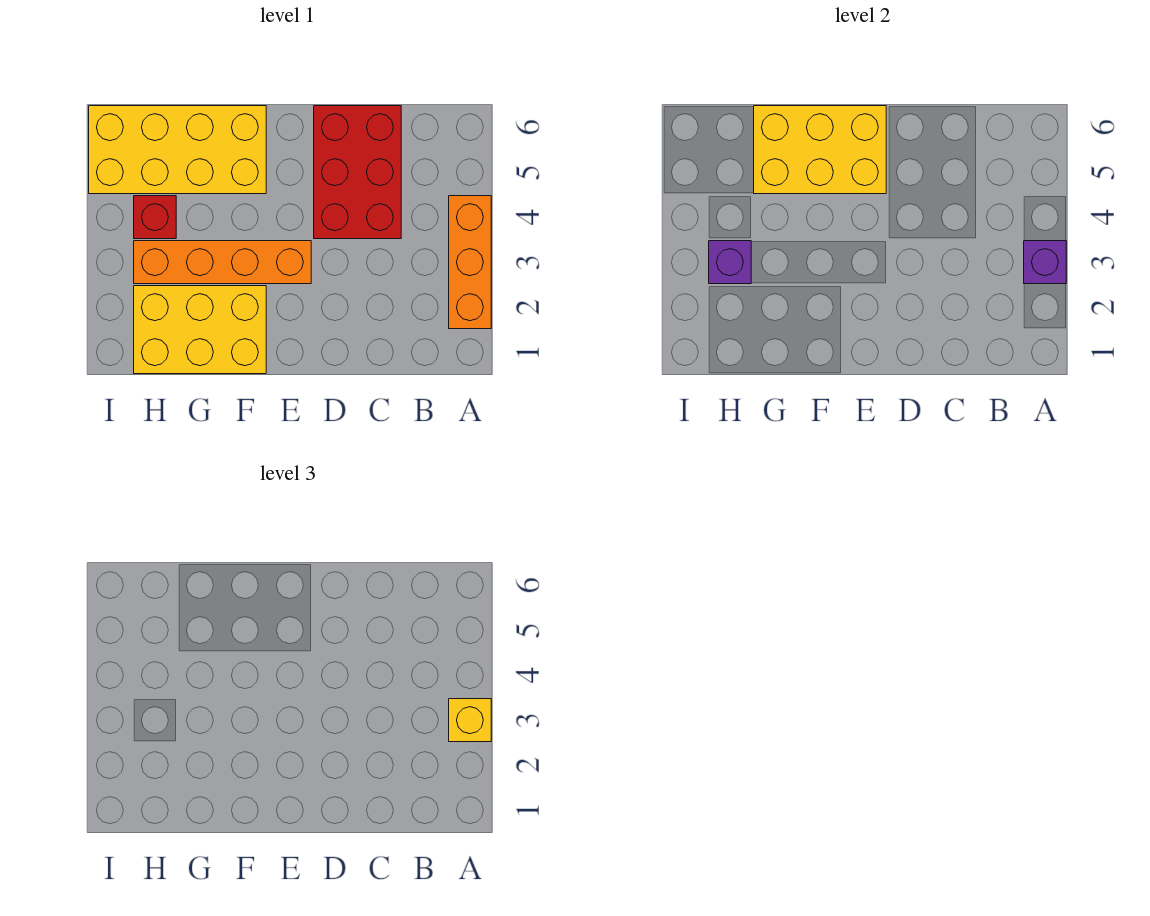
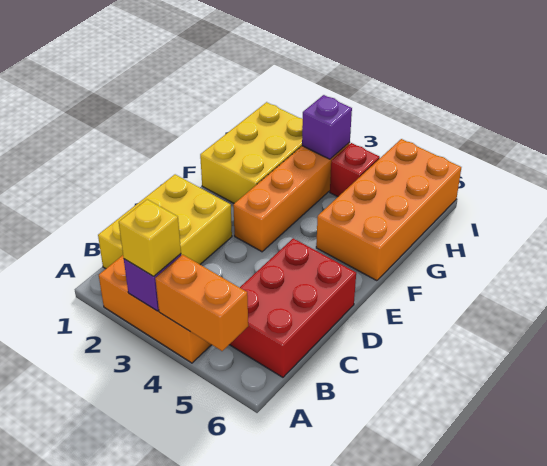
none -> orange 1x2 brick [155,255,248,351]
red 2x3 brick [314,106,401,239] -> red 2x3 brick turned to [229,238,356,377]
yellow 2x3 brick [754,106,886,194] -> yellow 2x3 brick moved to [98,174,232,269]
yellow 2x4 brick [89,106,266,194] -> orange 2x4 brick [316,139,461,281]

